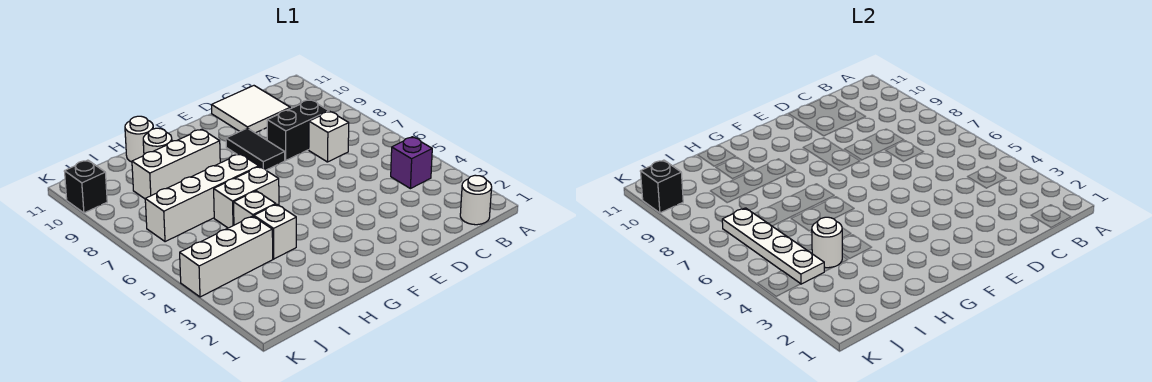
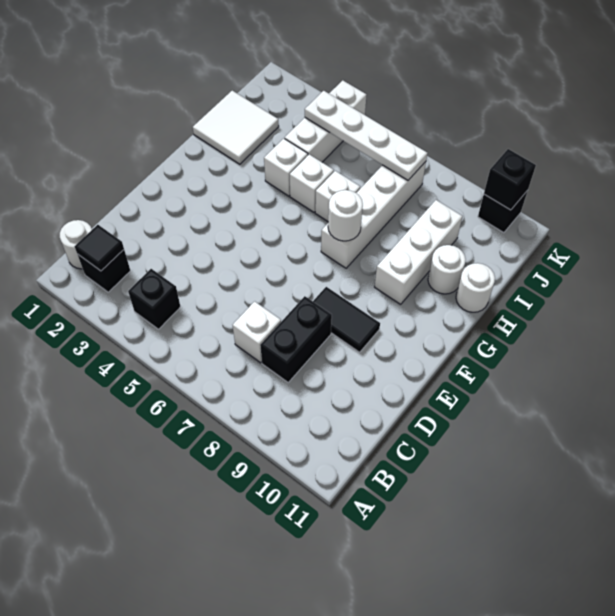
none -> black 1x1 brick [77,250,130,292]
none -> black 1x1 tile [75,225,124,271]
purple 1x1 brick [391,137,432,189] -> black 1x1 brick [128,269,181,329]
white 2x2 tile [212,86,290,133] -> white 2x2 tile moved to [193,91,279,164]
white 1x2 brick [214,166,279,228] -> white 1x1 brick [315,171,360,221]
white 1x1 round brick [812,217,842,268] -> white 1x1 round brick moved to [328,190,363,241]

